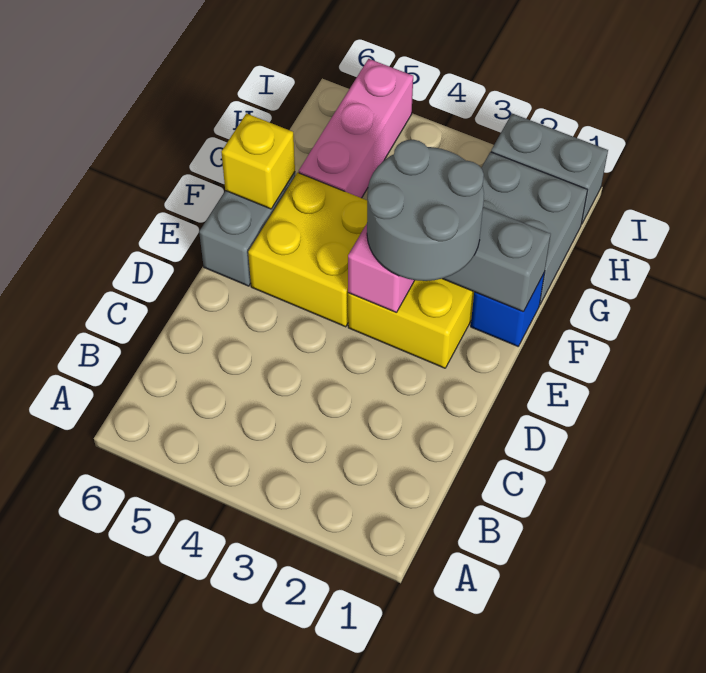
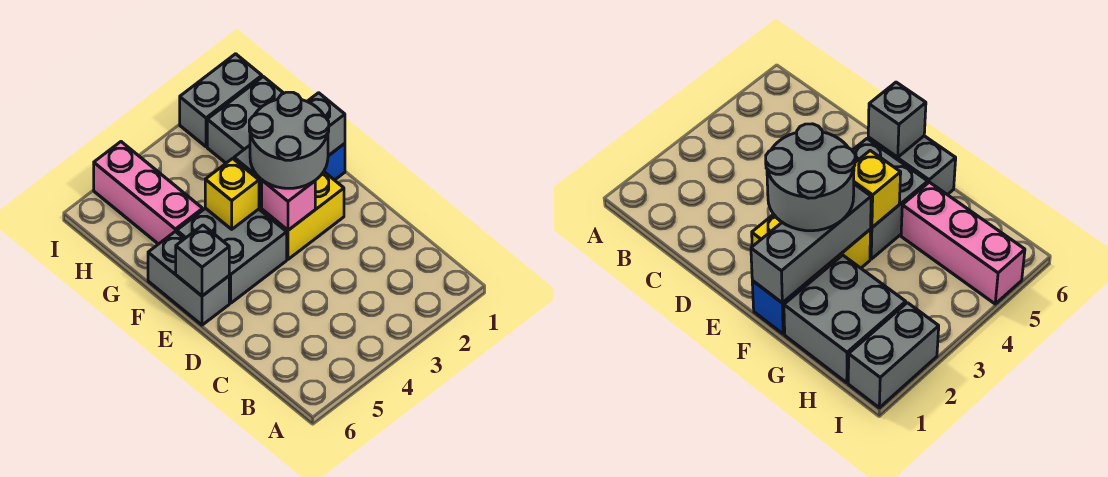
yellow 2x2 brick [248,173,367,327] -> grey 2x2 brick [177,208,287,303]
none -> grey 1x1 brick [176,225,229,296]
yellow 1x1 brick [221,113,295,209] -> yellow 1x1 brick moved to [205,158,259,229]

